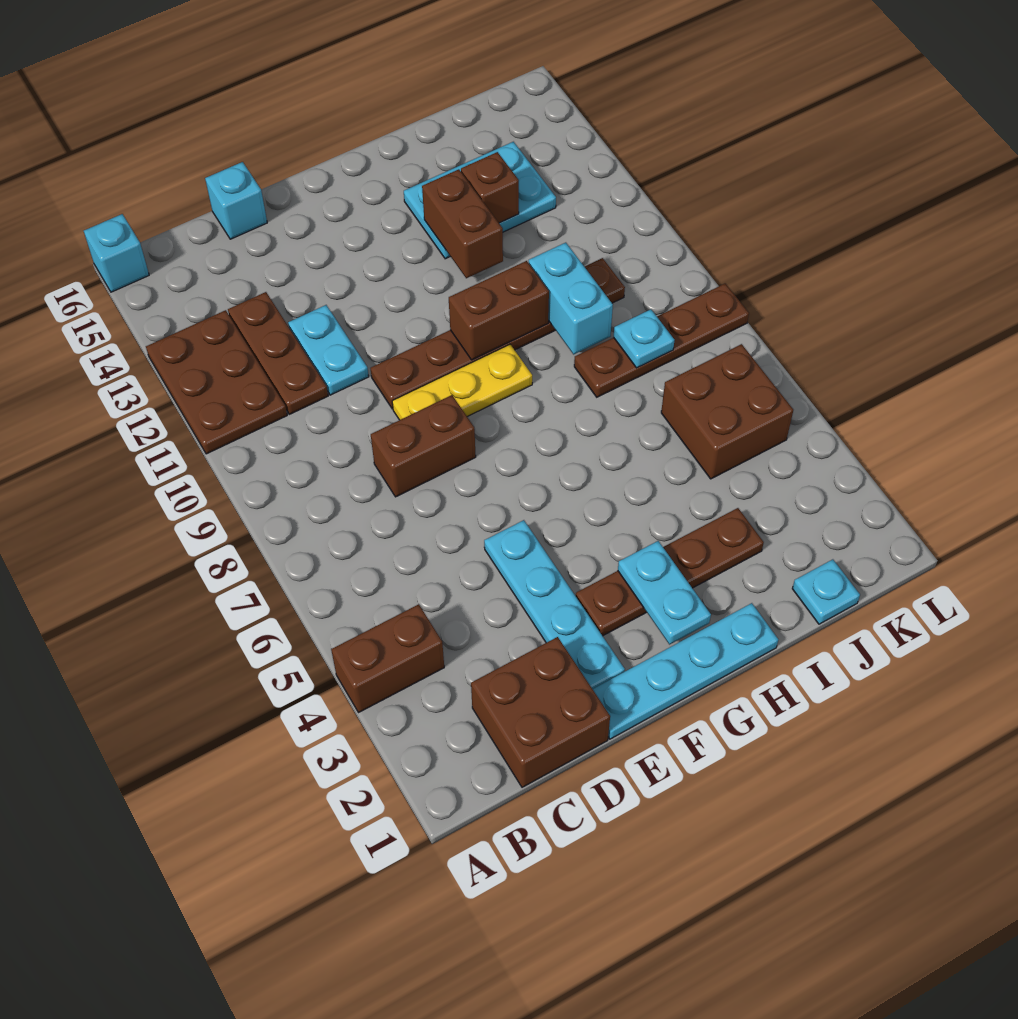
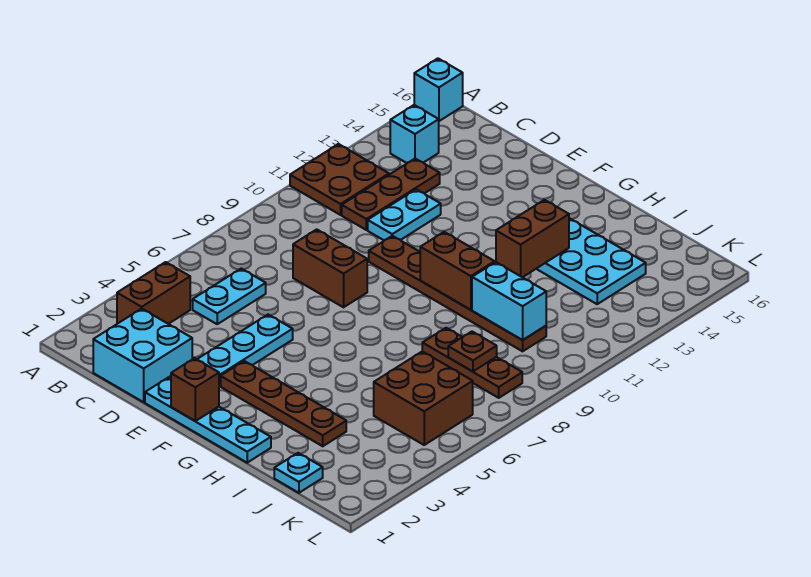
brown 1x2 brick [331,604,444,713] -> brown 1x2 brick turned to [117,262,190,324]
brown 2x3 plate [146,310,287,454] -> brown 2x2 plate [290,144,389,215]
brown 2x2 brick [471,637,610,787] -> cyan 2x2 brick [93,309,192,402]
cyan 1x1 brick [205,162,267,239] -> cyan 1x1 brick moved to [390,105,439,163]
yellow 1x3 plate [392,344,532,420] -> none
cyan 1x2 plate [618,541,711,644] -> cyan 1x2 plate moved to [193,269,266,324]
brown 1x4 plate [574,284,749,397] -> brown 1x3 plate [422,328,522,398]
cyan 1x2 brick [529,243,613,354] -> cyan 1x2 brick turned to [472,262,546,340]
brown 1x1 brick [461,152,519,223] -> brown 1x1 brick moved to [171,358,219,421]
cyan 1x1 plate [614,309,674,368] -> brown 1x1 plate [448,332,497,372]

